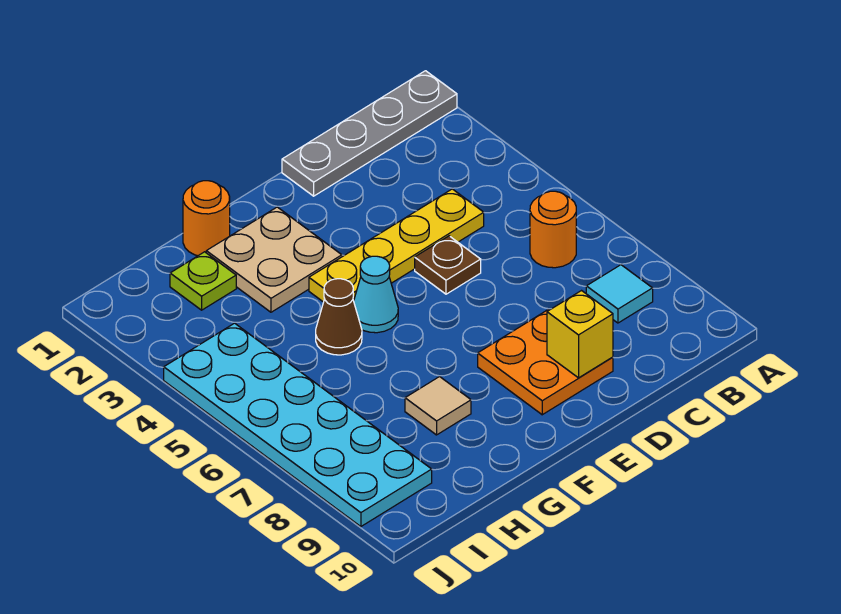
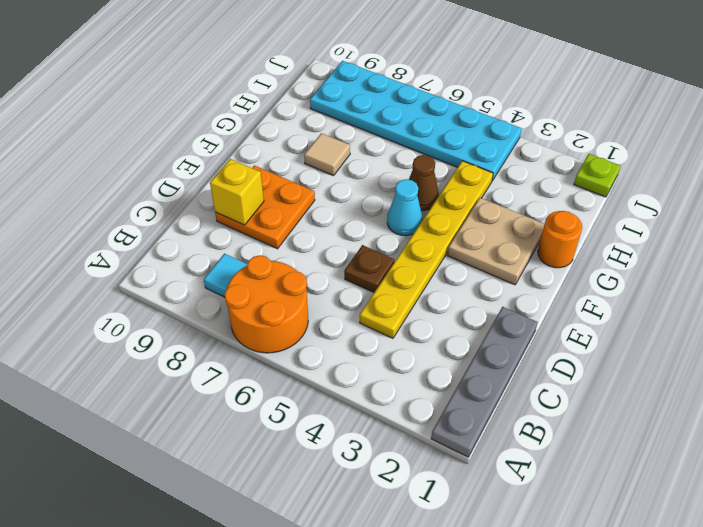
orange 1x1 round brick [530,191,576,268] -> orange 2x2 round brick [224,255,308,353]
yellow 1x4 plate [309,189,484,302] -> yellow 1x6 plate [360,161,493,338]
lime 1x1 plate [170,252,236,310] -> lime 1x1 plate moved to [574,154,620,197]

